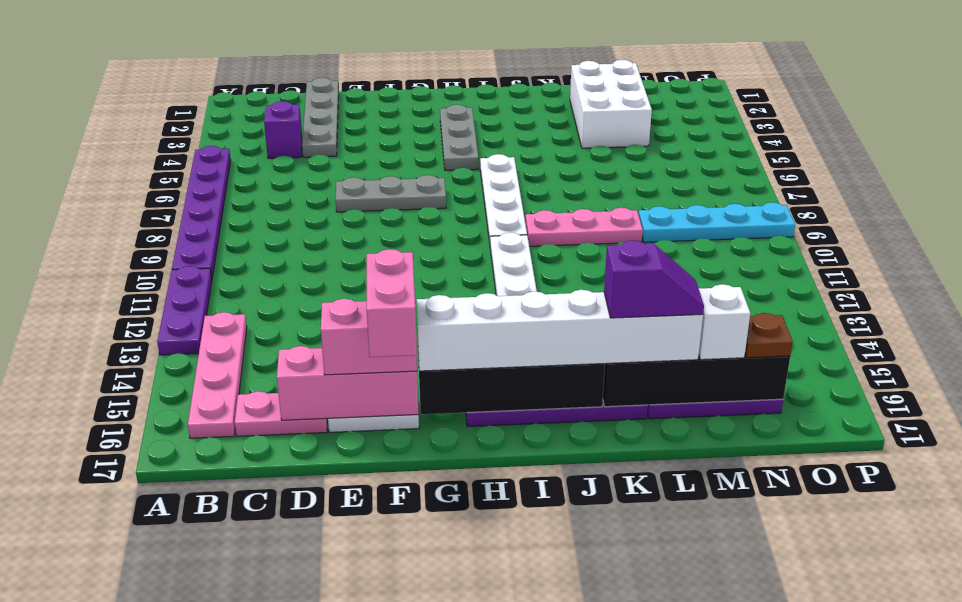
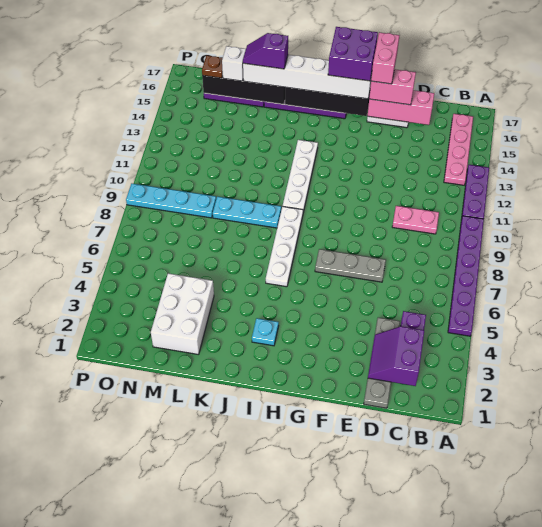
none -> purple 2x2 slope [368,326,424,386]
pink 1x2 plate [235,391,327,436] -> pink 1x2 plate moved to [392,206,439,234]
none -> purple 2x2 brick [328,27,378,81]
grey 1x3 plate [440,105,479,170] -> none
none -> cyan 1x1 plate [252,318,279,346]
pink 1x3 plate [525,208,643,246] -> cyan 1x3 plate [213,197,281,228]

